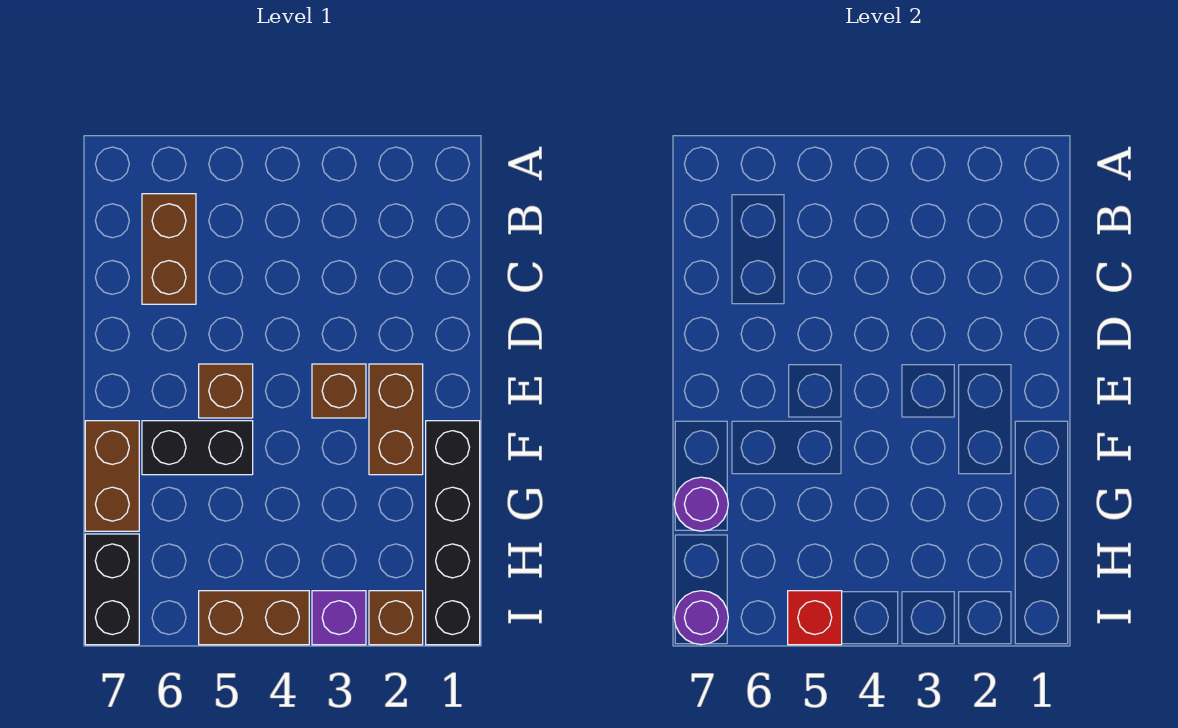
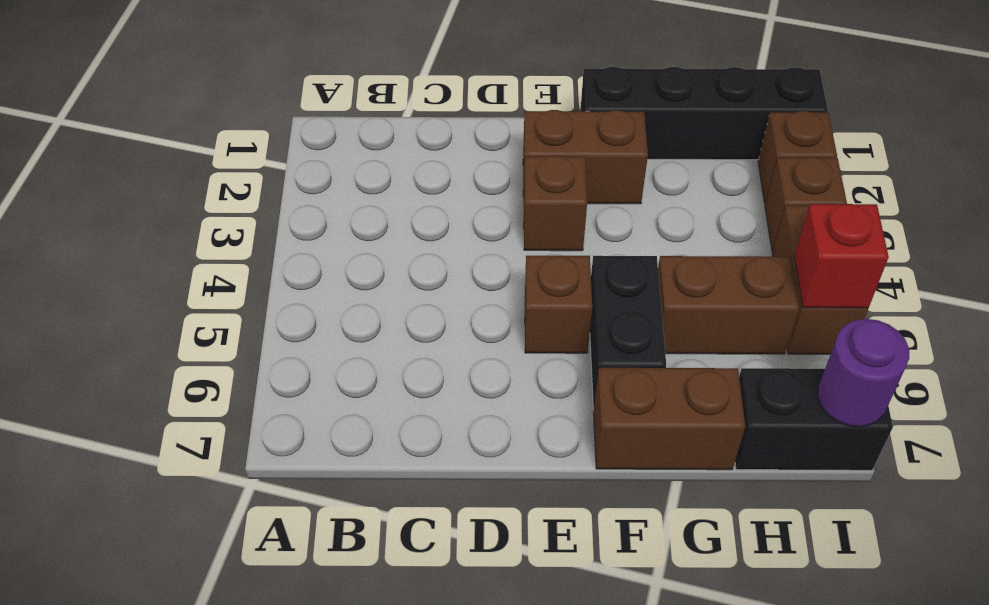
brown 1x2 brick [142,194,196,304] -> brown 1x2 brick moved to [658,256,799,354]
purple 1x1 round brick [674,477,728,531] -> none
purple 1x1 brick [312,591,366,645] -> brown 1x1 brick [765,157,847,251]

